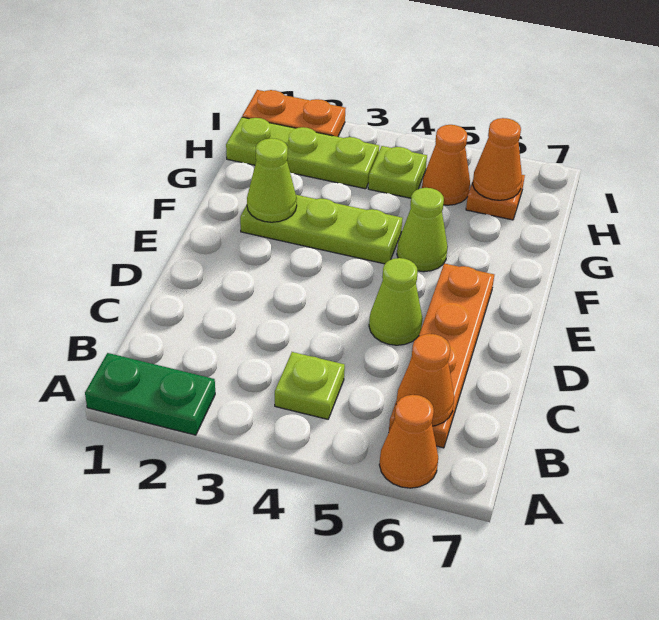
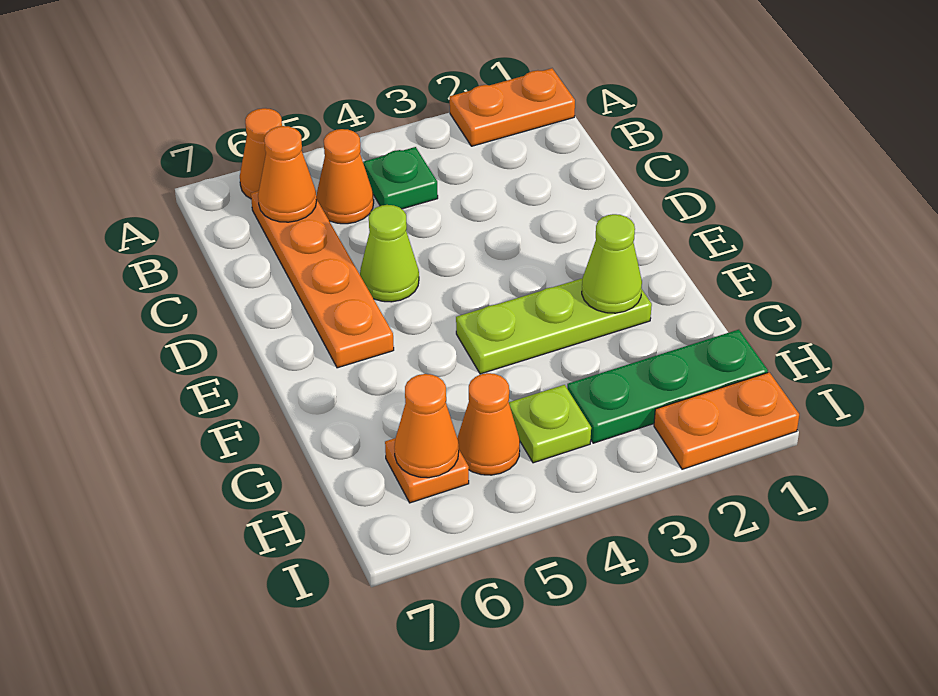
green 1x2 plate [85,353,215,435] -> orange 1x2 plate [450,68,575,146]
lime 1x1 plate [275,352,345,419] -> green 1x1 plate [363,147,438,209]
none -> orange 1x1 cone [316,129,374,224]
lime 1x1 cone [397,188,448,272] -> none
lime 1x3 plate [226,117,379,189] -> green 1x3 plate [567,330,768,443]

